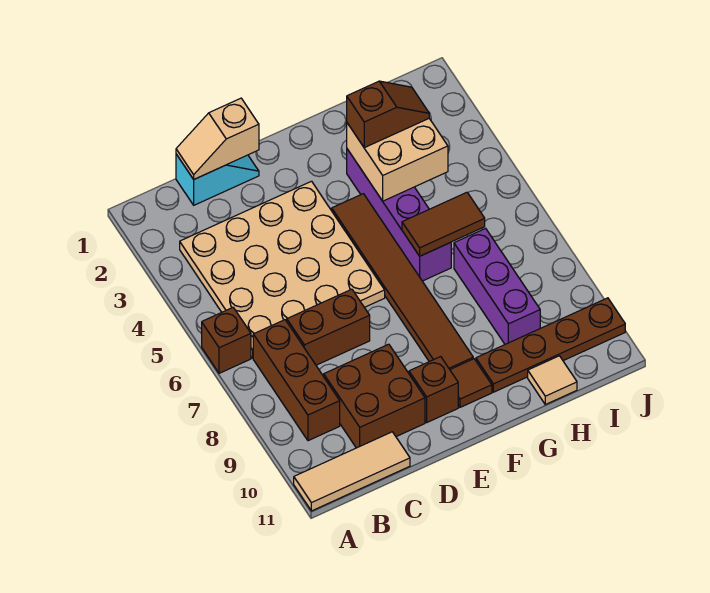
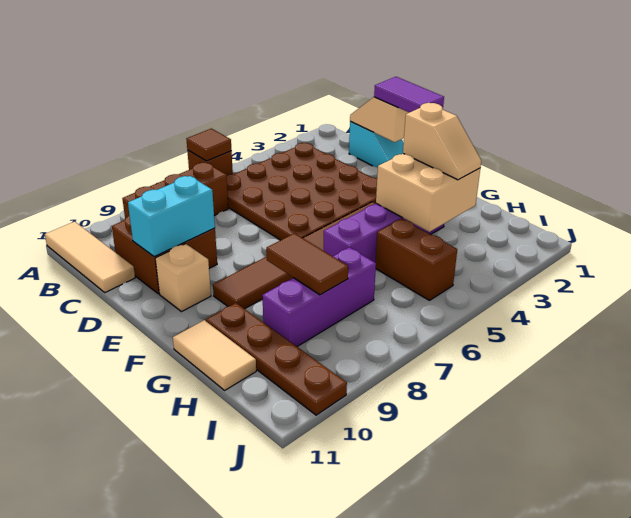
tan 4x4 plate [180,181,385,358] -> brown 4x4 plate [227,143,377,240]
brown 1x2 brick [287,289,370,365] -> brown 1x2 brick moved to [375,219,457,300]
none -> purple 1x2 tile [374,77,444,113]
none -> cyan 1x2 brick [128,176,215,257]
brown 1x1 brick [409,357,458,422] -> tan 1x1 brick [155,244,211,312]
brown 1x1 tile [450,359,492,407] -> brown 1x1 tile moved to [186,129,231,161]
brown 1x2 slope [347,81,429,148] -> tan 1x2 slope [403,103,481,180]
brown 1x2 tile [402,192,485,256] -> brown 1x2 tile moved to [266,233,348,295]
tan 1x1 tile [528,356,577,405] -> tan 1x2 tile [173,320,256,390]

